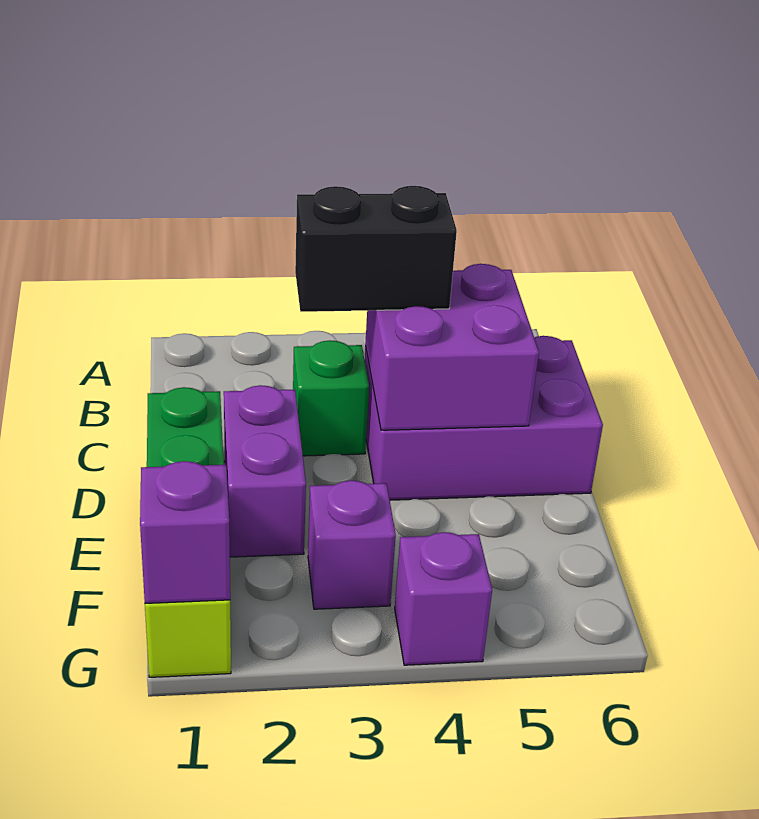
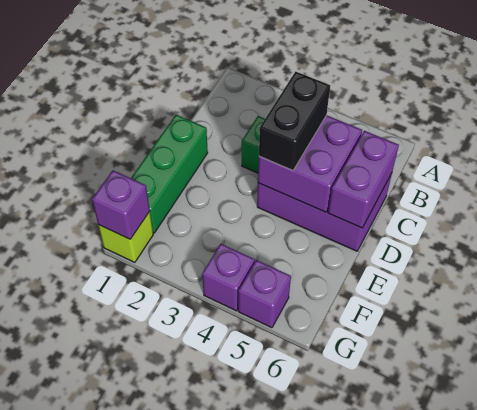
black 1x2 brick [295,186,457,312] -> black 1x2 brick turned to [259,72,330,171]
purple 1x2 brick [224,385,306,557] -> purple 1x2 brick moved to [328,131,399,228]
purple 1x1 brick [308,481,396,609] -> purple 1x1 brick moved to [238,260,291,328]

